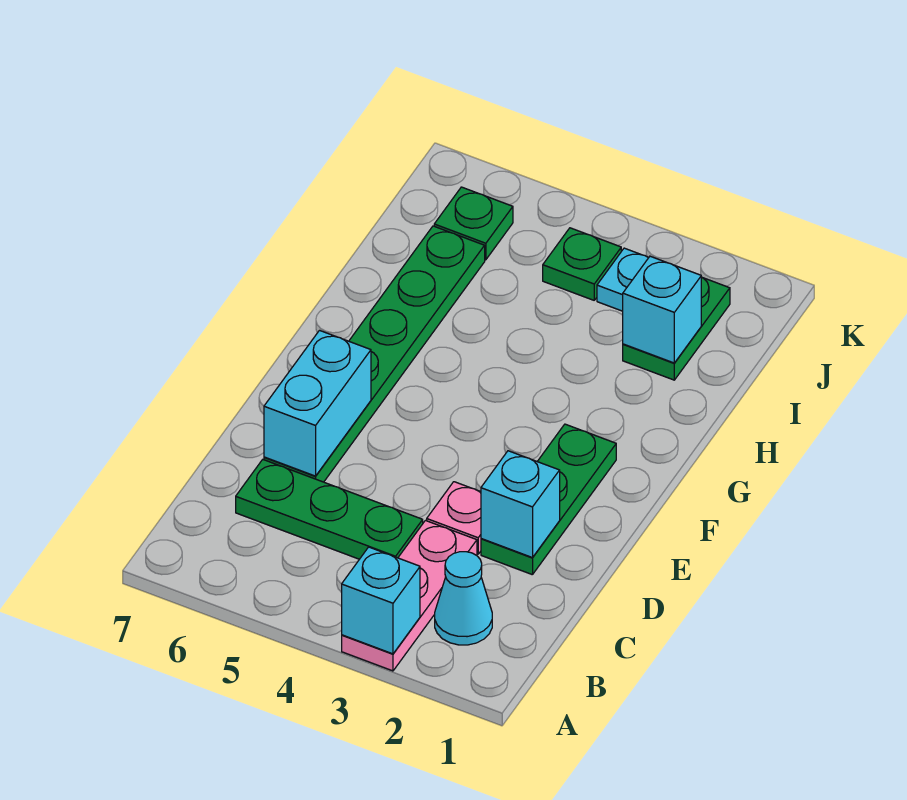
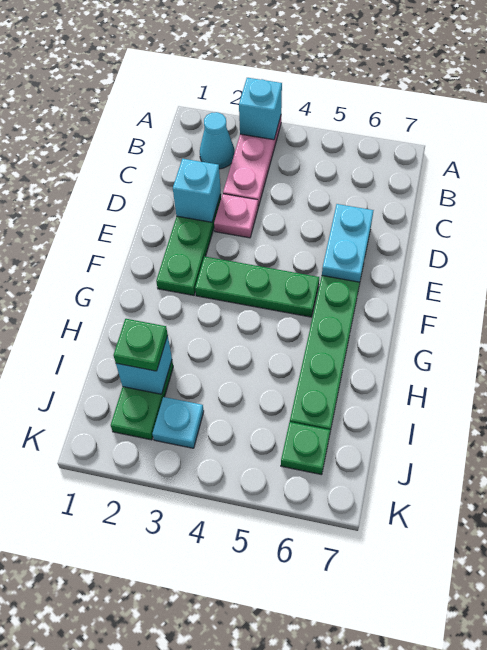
green 1x3 plate [236,460,423,559] -> green 1x3 plate moved to [195,256,319,317]
cyan 1x2 brick [264,330,371,476] -> cyan 1x2 plate [322,204,374,282]
green 1x1 plate [543,228,621,300] -> green 1x1 plate moved to [113,319,168,371]

